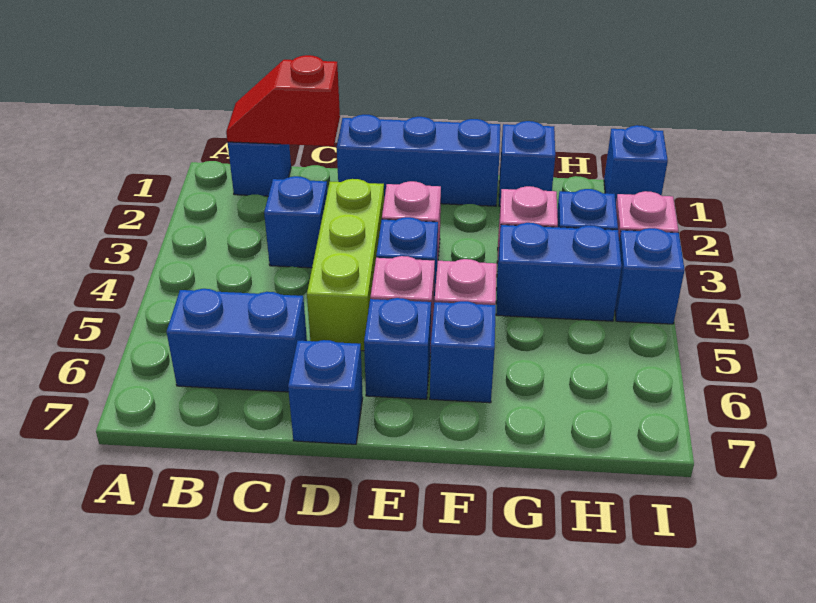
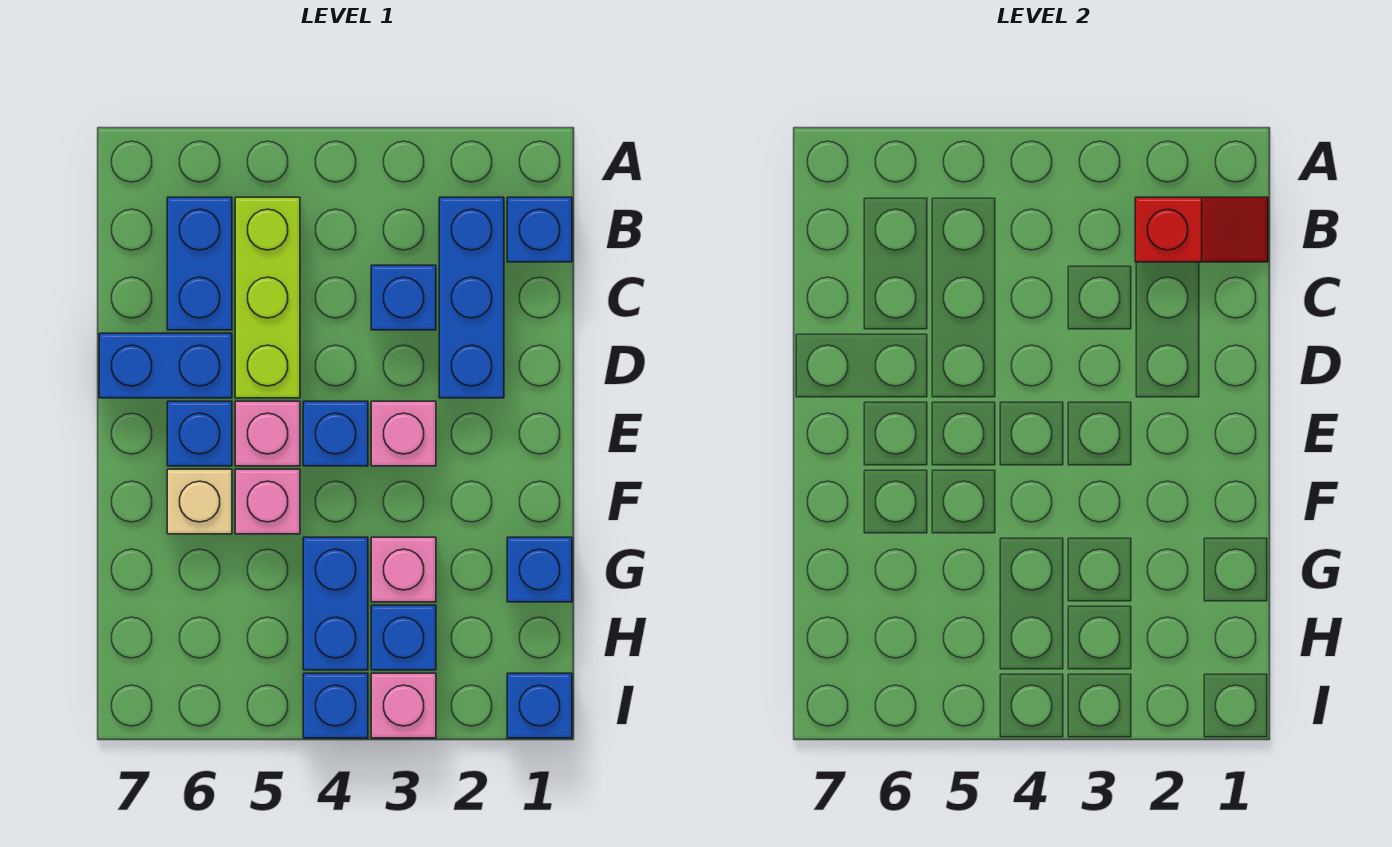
red 1x2 slope [226,55,340,146] -> red 1x2 slope turned to [1135,197,1268,262]
blue 1x3 brick [337,115,500,206] -> blue 1x3 brick moved to [439,197,504,398]
lime 1x3 brick [307,179,384,351] -> lime 1x3 brick turned to [235,197,300,398]
blue 1x1 brick [288,340,363,444] -> blue 1x2 brick [99,333,232,398]
blue 1x1 brick [430,301,496,403] -> tan 1x1 brick [167,469,232,534]

